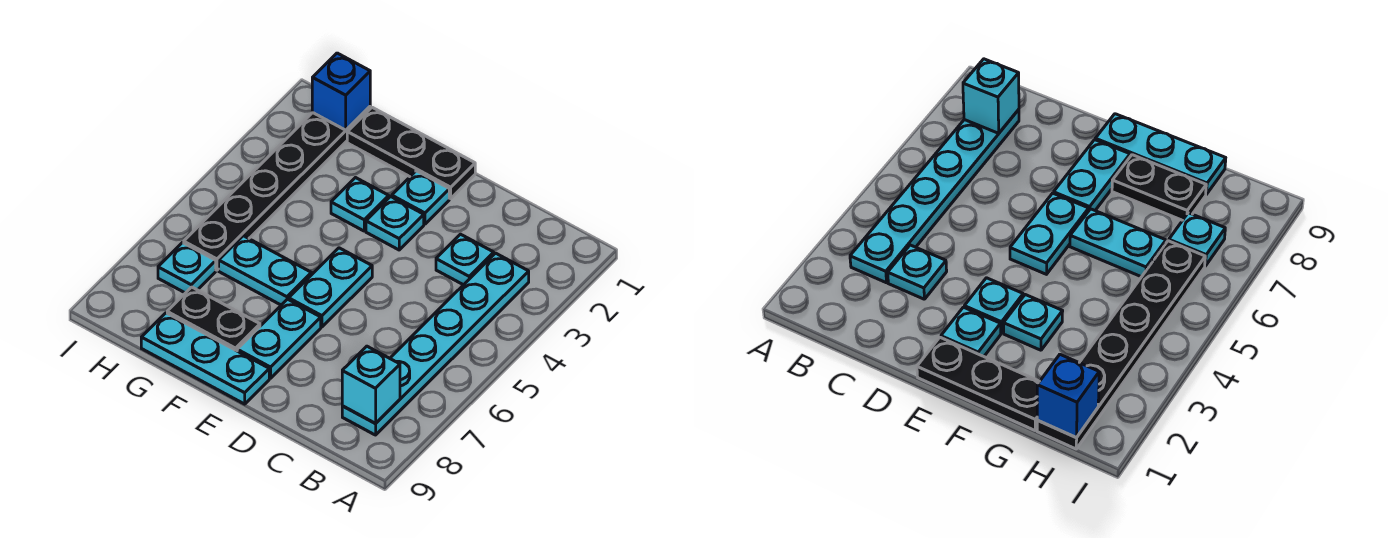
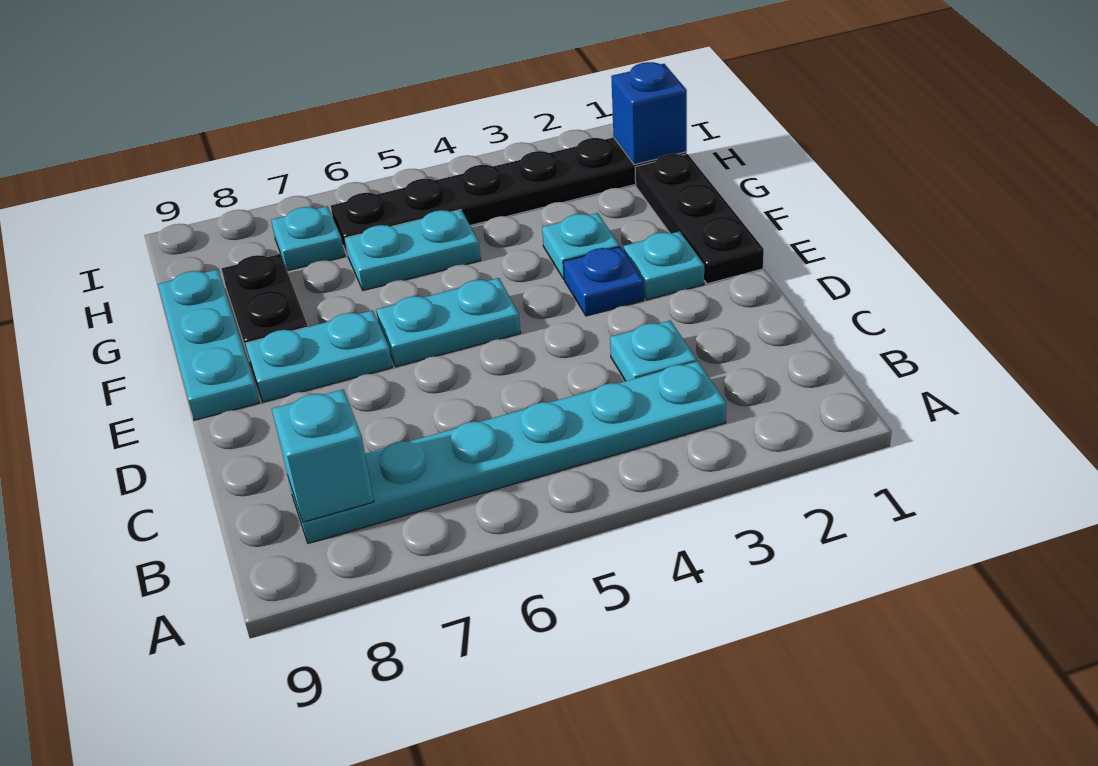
cyan 1x1 plate [366,197,424,250] -> blue 1x1 plate [563,247,644,316]
cyan 1x2 plate [219,236,312,305] -> cyan 1x2 plate turned to [345,210,481,290]

